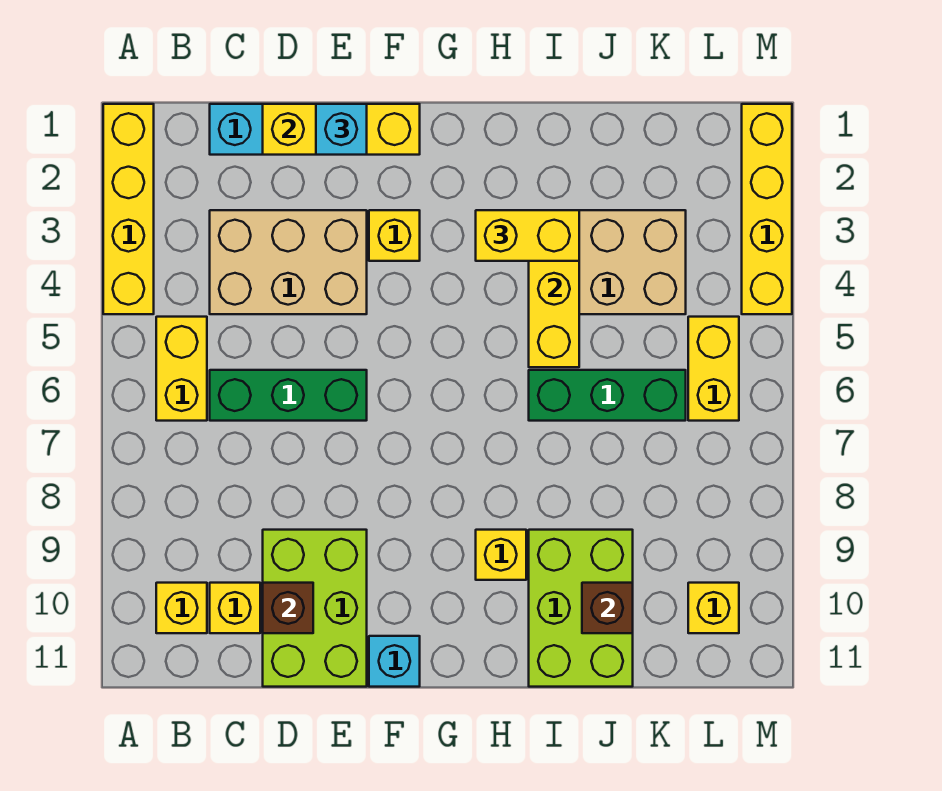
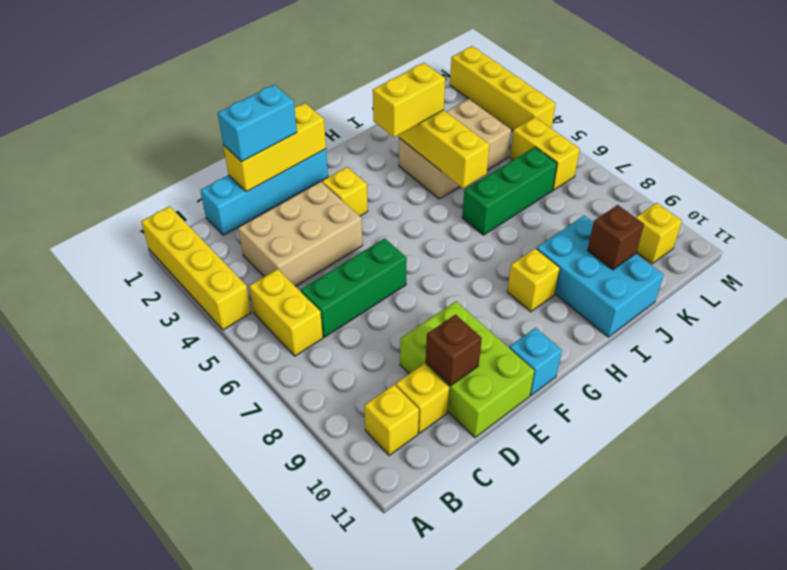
cyan 1x1 brick [316,104,367,155] -> cyan 1x2 brick [218,85,297,162]
lime 2x3 brick [529,530,633,687] -> cyan 2x3 brick [536,215,664,337]

